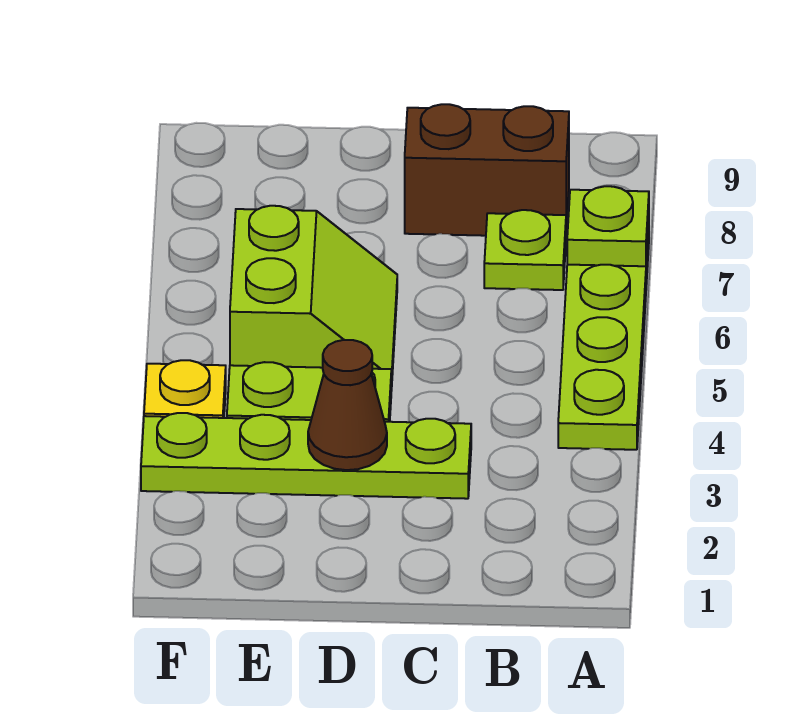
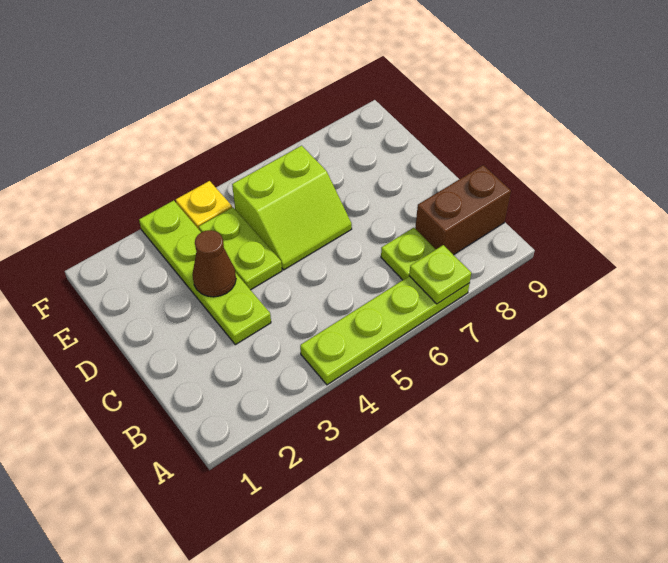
brown 1x2 brick [405,104,569,236] -> brown 1x2 brick turned to [415,165,511,255]

